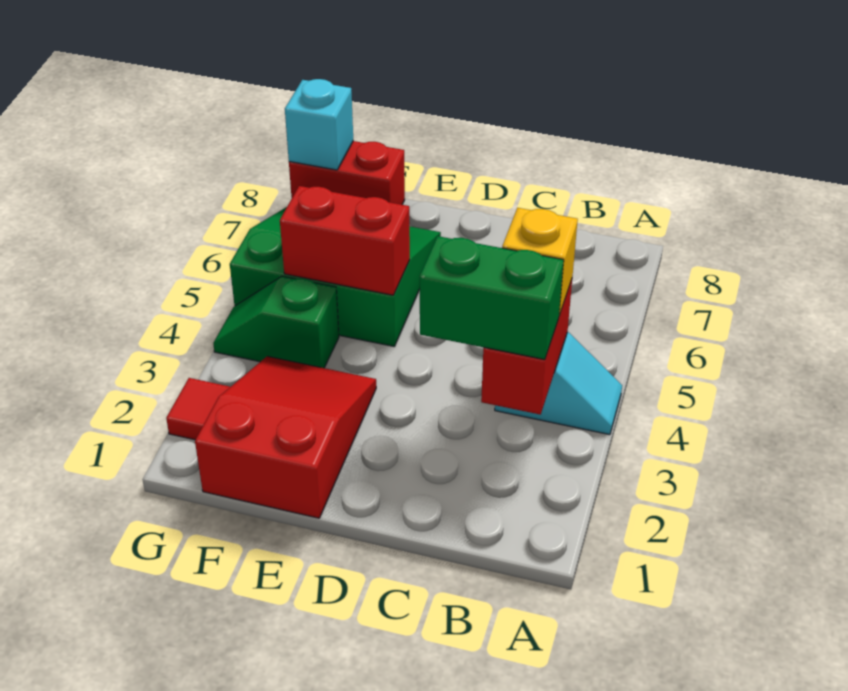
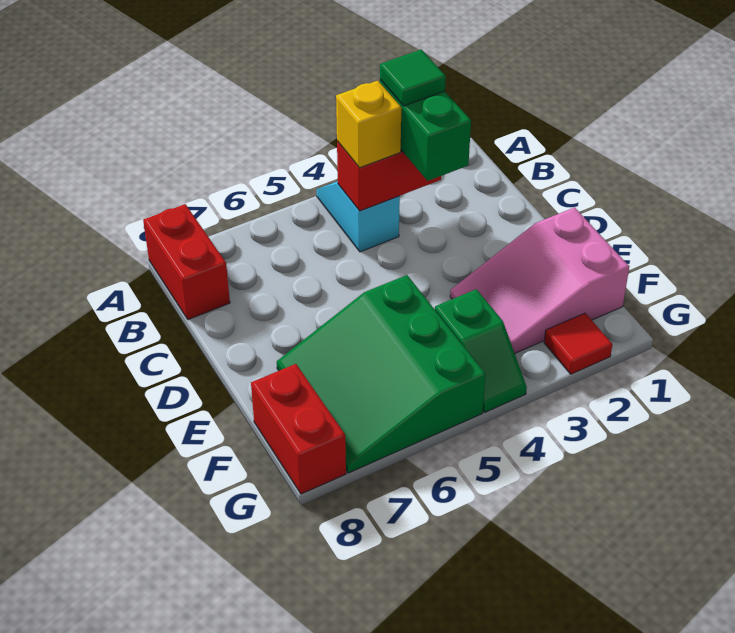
none -> green 1x1 tile [380,50,446,106]
red 2x3 slope [195,356,376,518] -> pink 2x3 slope [450,207,629,353]
red 1x2 brick [280,186,410,295] -> red 1x2 brick moved to [143,204,230,320]
cyan 1x1 brick [285,79,353,170] -> none

